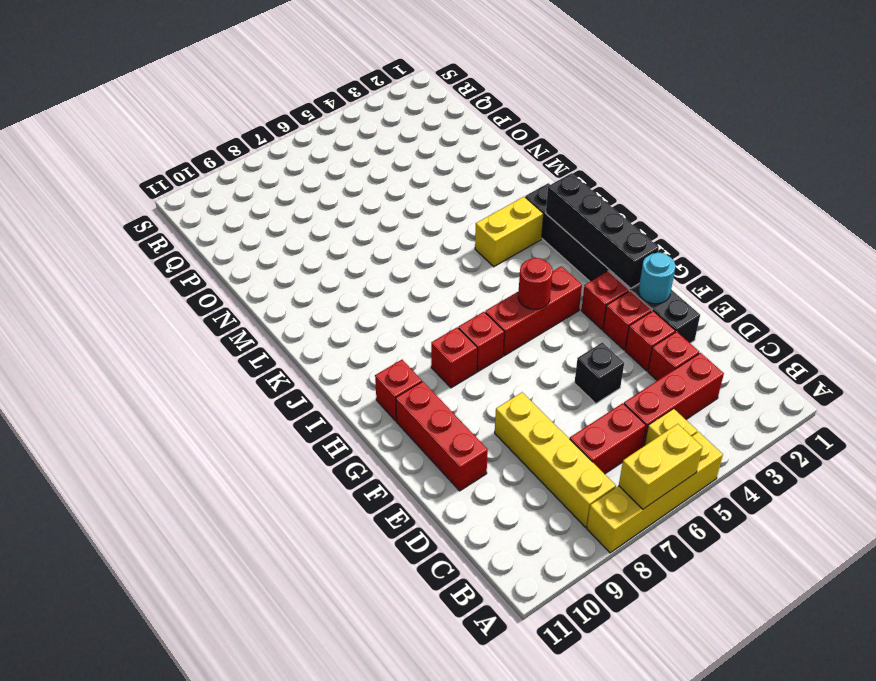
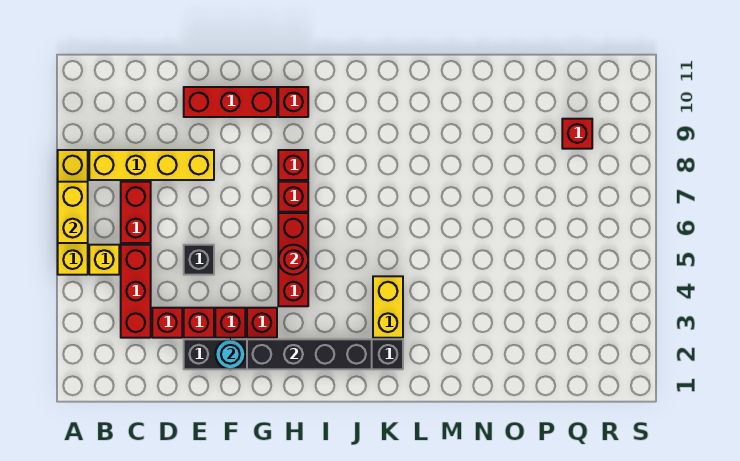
none -> red 1x1 brick [562,119,592,149]

